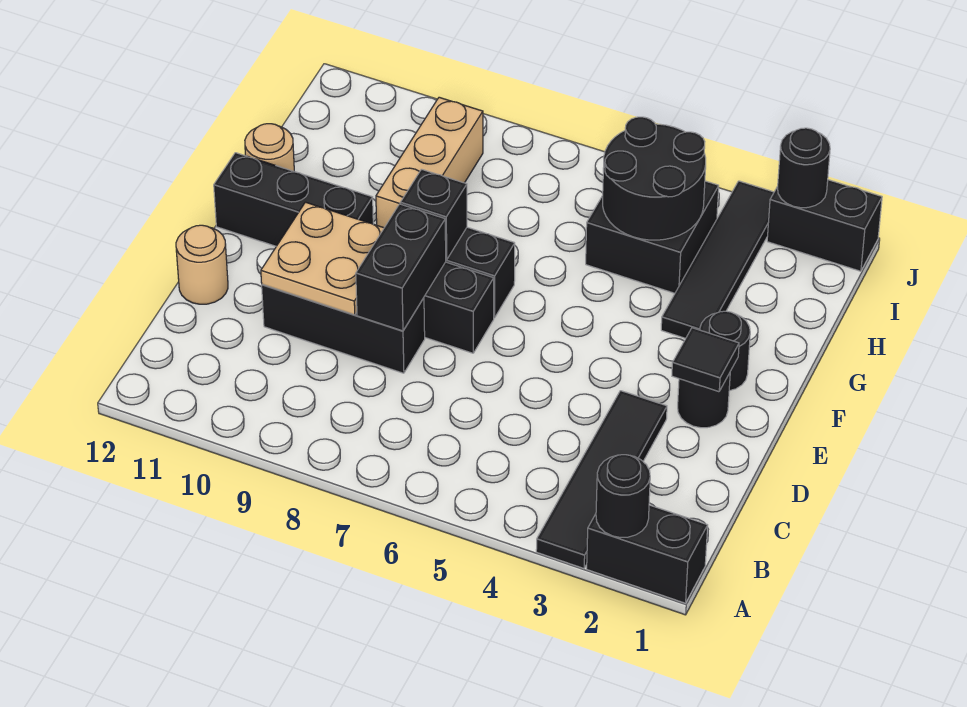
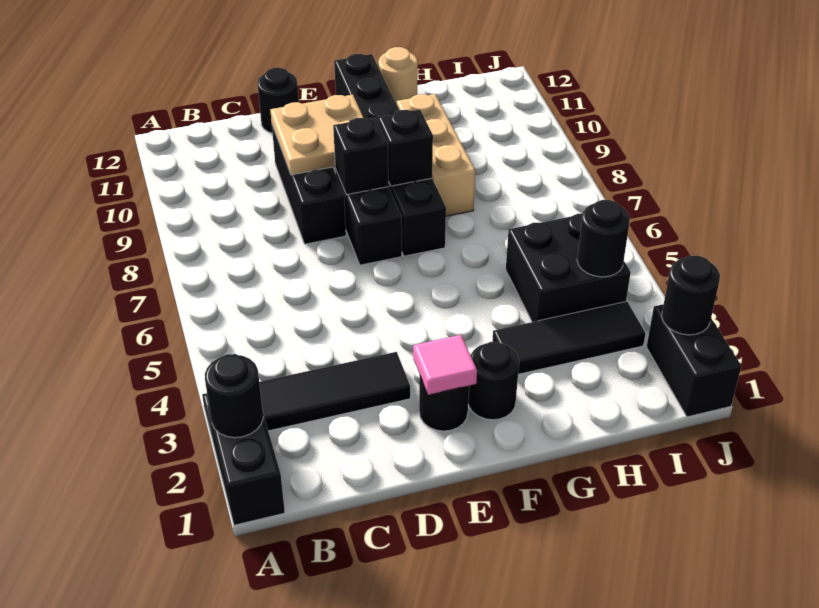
black 1x2 brick [356,204,446,331] -> black 1x1 brick [333,117,389,195]
tan 1x1 round brick [176,225,228,304] -> black 1x1 round brick [257,68,299,133]
black 1x1 tile [672,328,739,392] -> pink 1x1 tile [413,335,477,395]
black 1x4 tile [661,181,774,338] -> black 1x3 tile [492,302,646,374]
tan 1x3 brick [376,97,483,228] -> tan 1x3 brick turned to [397,94,475,216]
black 2x2 round brick [603,117,706,240] -> black 1x1 round brick [577,200,630,277]

